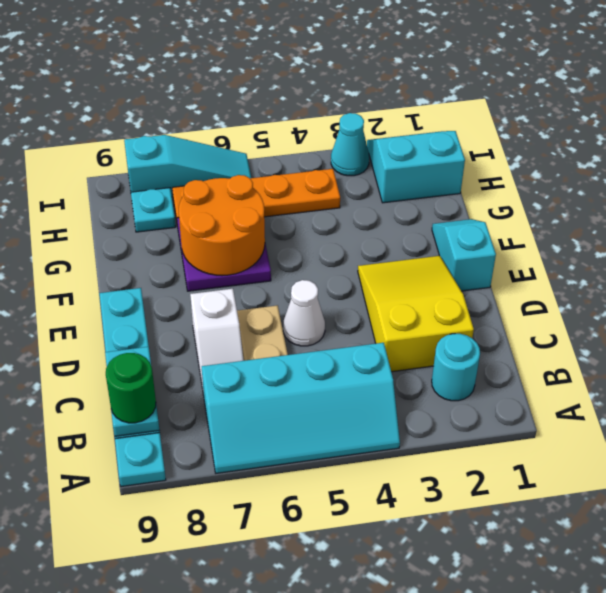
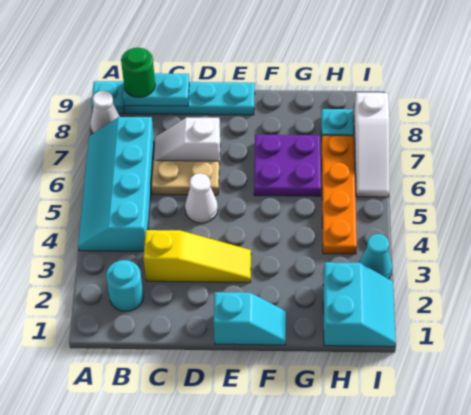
none -> white 1x1 cone [91,90,120,133]
yellow 2x3 slope [358,256,474,372] -> yellow 1x3 slope [144,230,251,283]
orange 2x2 round brick [179,175,265,276] -> none
cyan 1x3 slope [124,135,251,197] -> white 1x3 slope [354,93,389,197]

